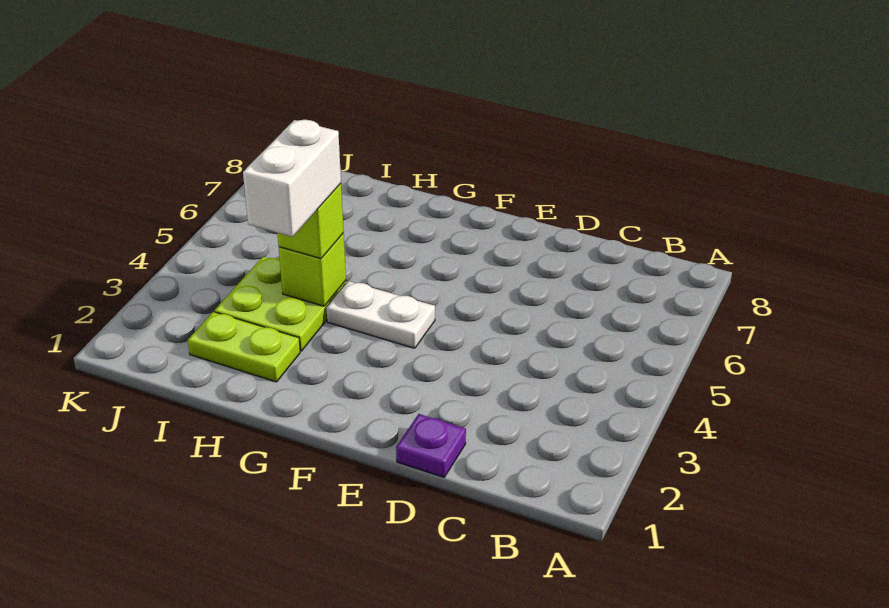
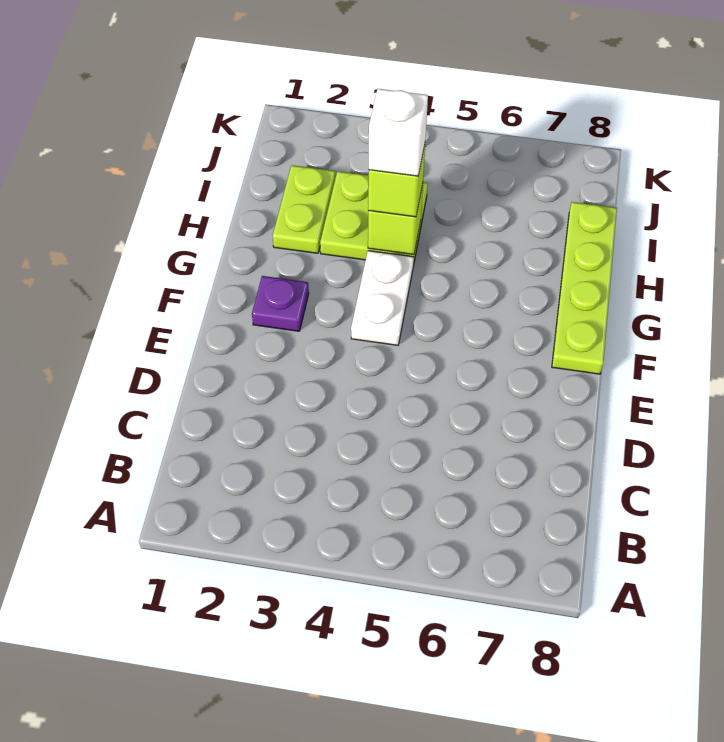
purple 1x1 plate [396,414,466,477] -> purple 1x1 plate moved to [252,276,309,331]
none -> lime 1x4 plate [552,202,617,374]
white 1x2 brick [243,120,341,237] -> white 1x1 brick [369,89,428,176]

